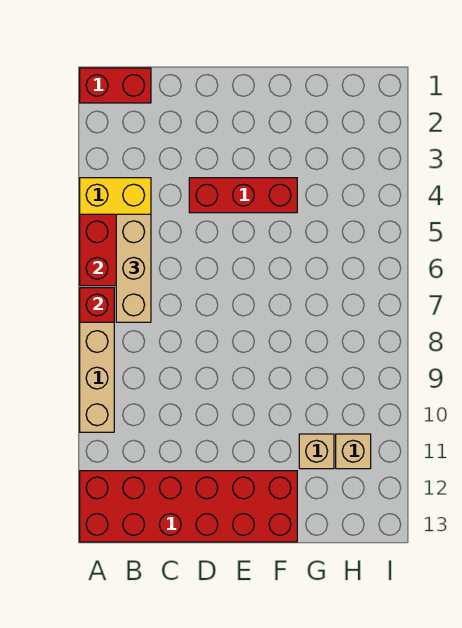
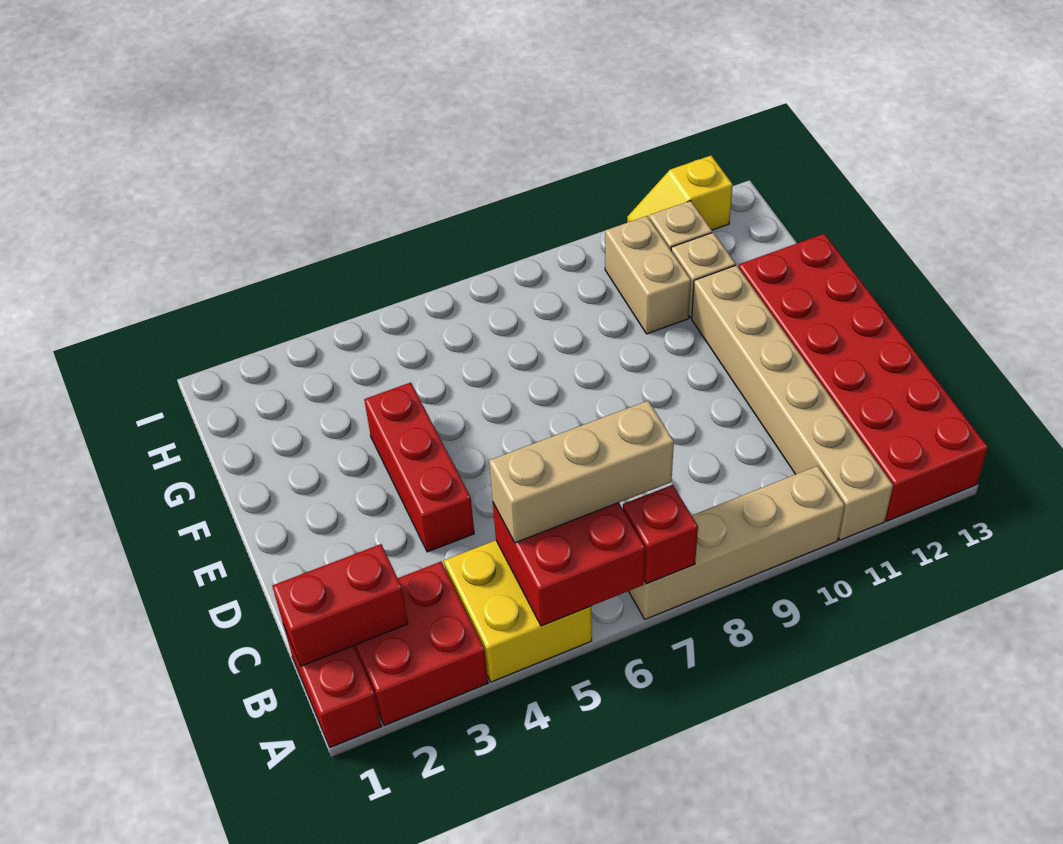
none -> red 2x2 brick [354,562,488,726]
none -> tan 1x6 brick [692,265,893,540]
none -> red 1x2 brick [272,544,408,666]
none -> tan 1x2 brick [605,216,691,334]
none -> yellow 1x2 slope [627,156,733,230]

